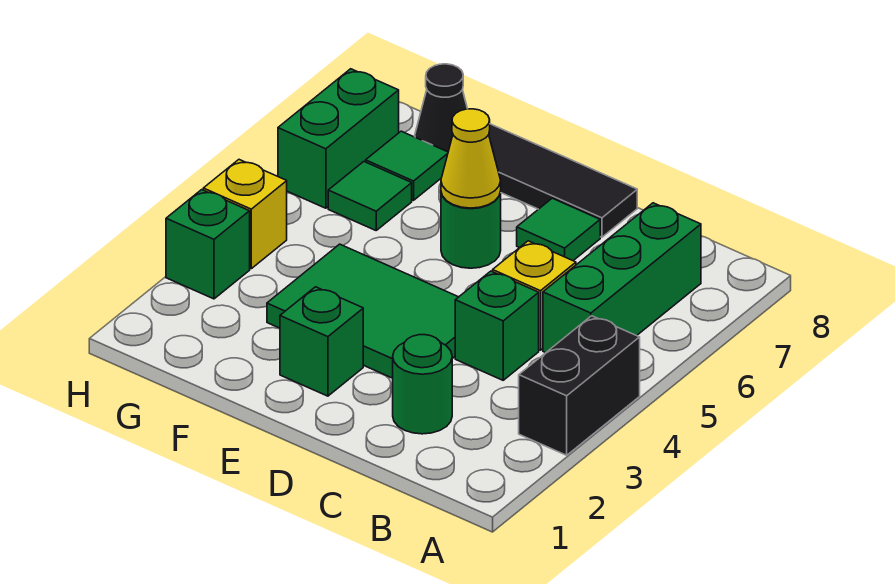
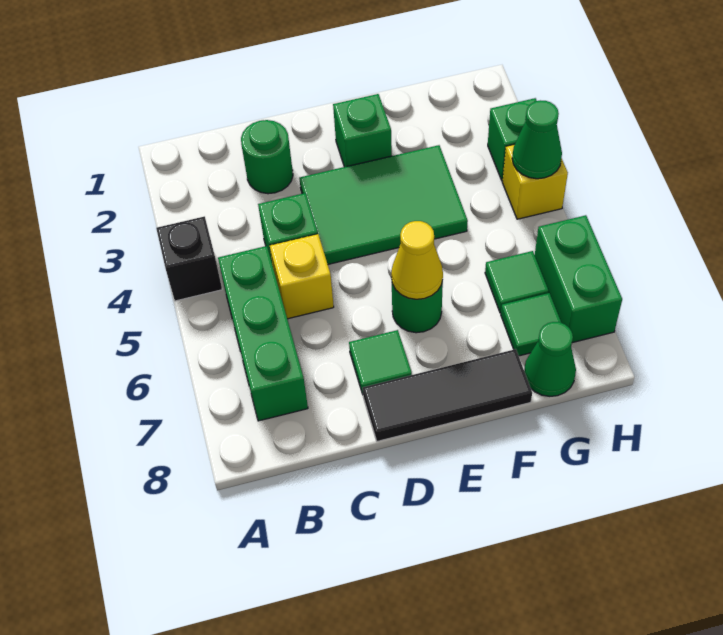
black 1x2 brick [519,316,640,455] -> black 1x1 brick [156,216,222,301]
black 1x1 cone [415,64,467,152] -> green 1x1 cone [524,322,576,396]
none -> green 1x1 cone [512,100,562,179]

